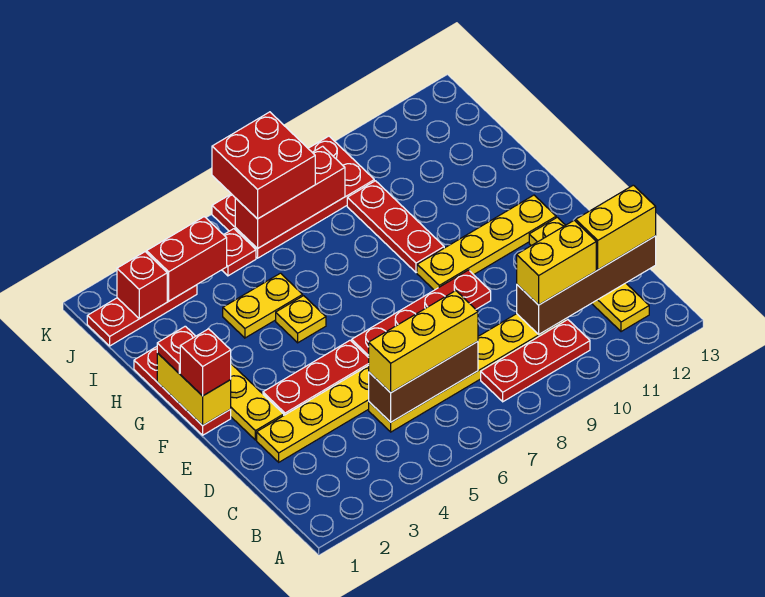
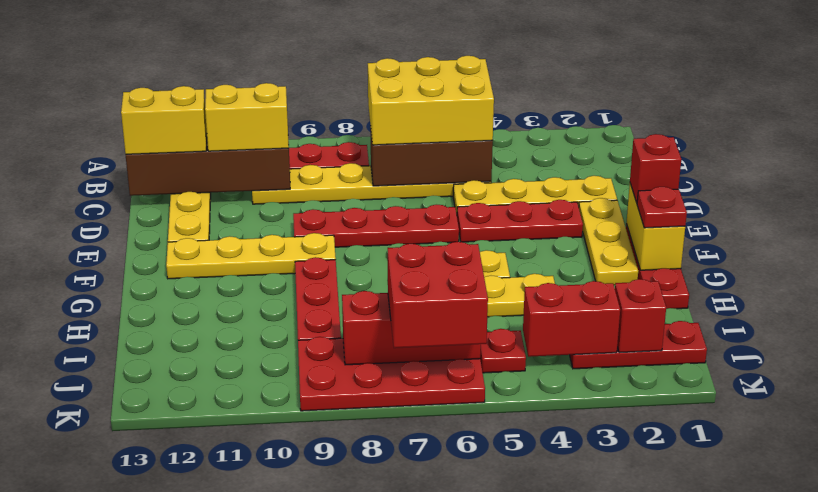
yellow 1x3 brick [369,291,478,393] -> yellow 2x3 brick [368,56,494,145]

